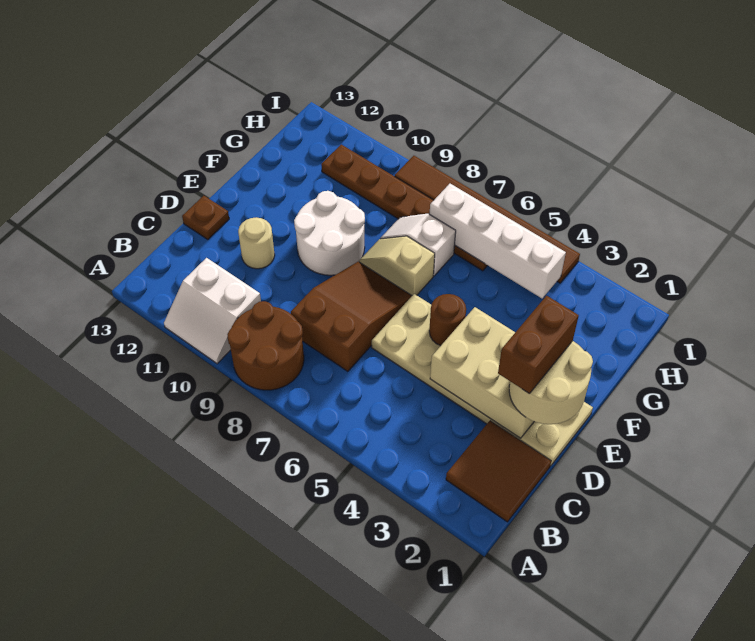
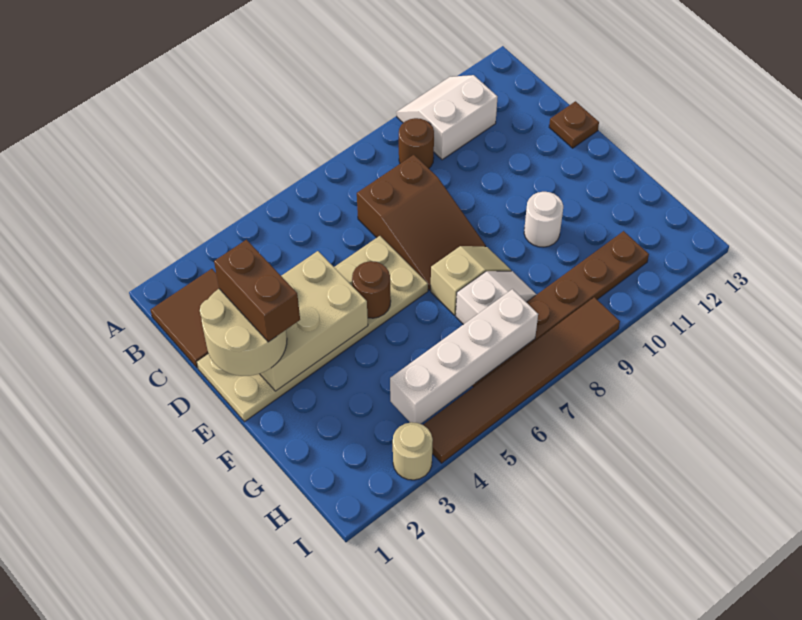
brown 2x2 round brick [227,301,304,390] -> brown 1x1 round brick [399,118,434,168]
tan 1x1 round brick [238,217,275,269] -> tan 1x1 round brick moved to [393,422,433,480]
white 2x2 round brick [294,191,365,275] -> white 1x1 round brick [524,192,563,247]

